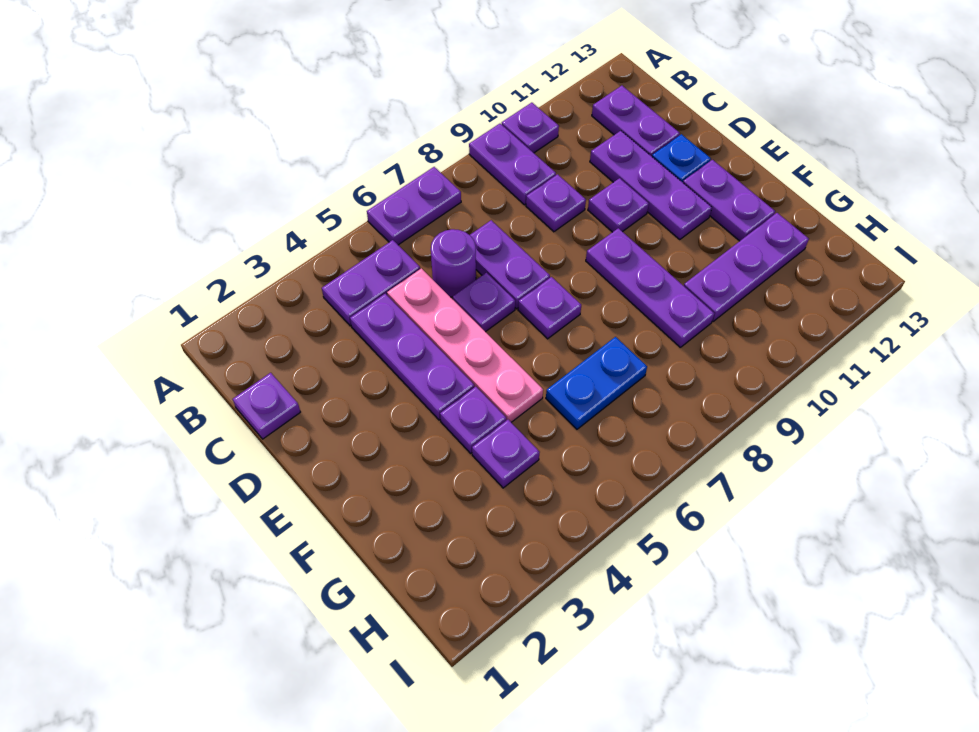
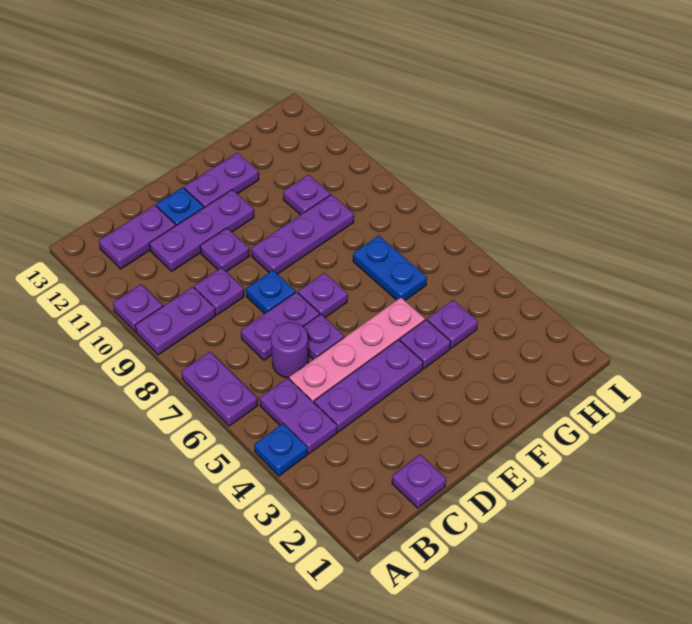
none -> blue 1x1 plate [254,424,307,476]
none -> blue 1x1 plate [246,270,295,314]
purple 1x3 plate [684,213,809,321] -> purple 1x1 plate [283,175,330,215]

